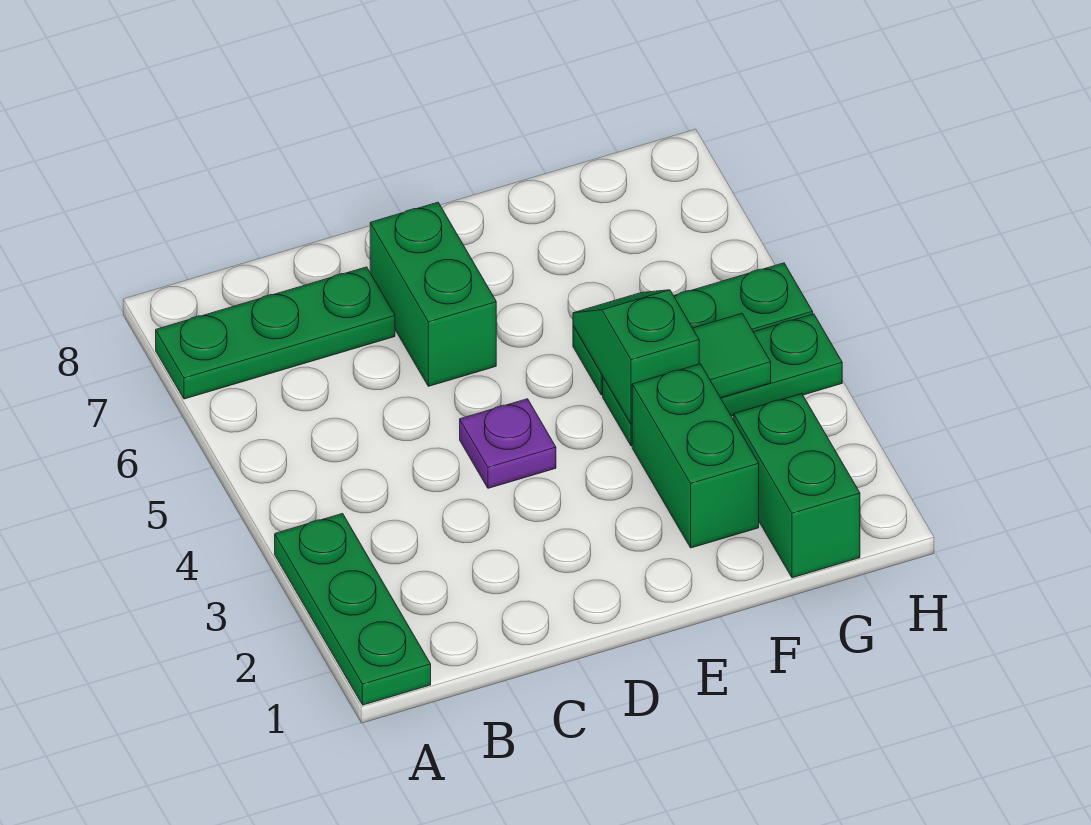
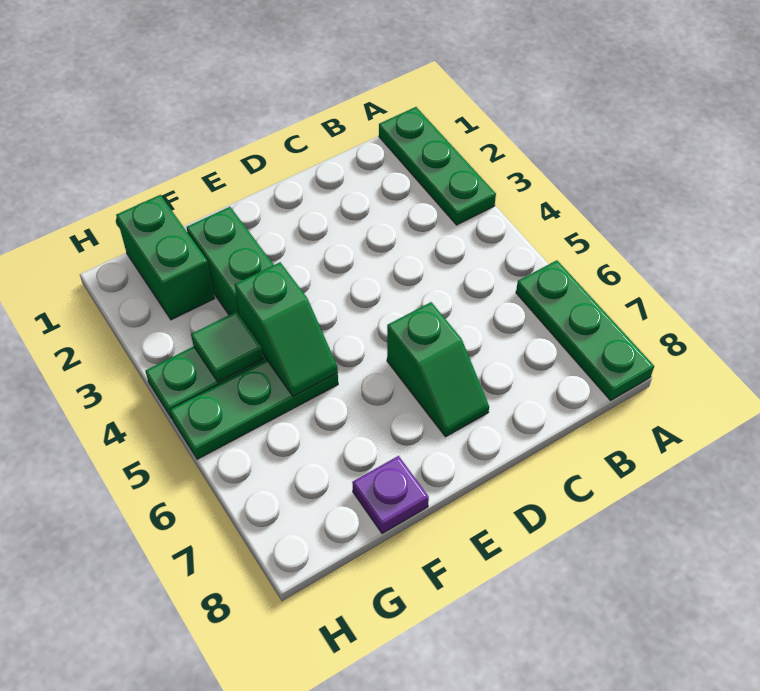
green 1x3 plate [156,267,395,399] -> green 1x3 plate turned to [516,260,654,400]
purple 1x1 plate [460,399,556,488] -> purple 1x1 plate moved to [352,456,429,534]
green 1x2 brick [370,202,496,386] -> green 1x2 slope [387,302,489,437]

